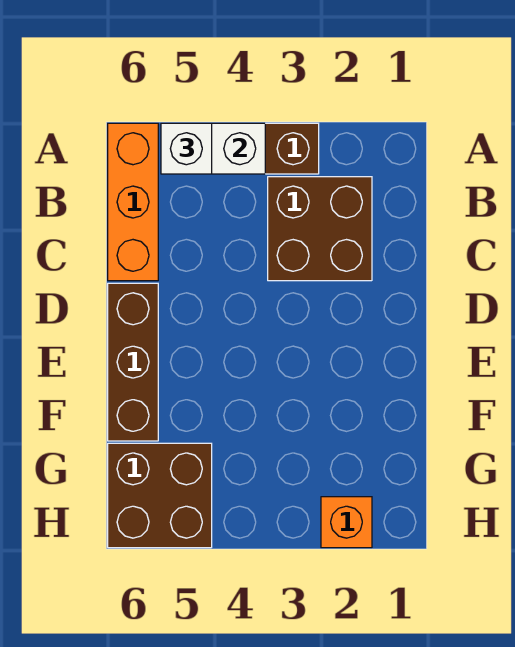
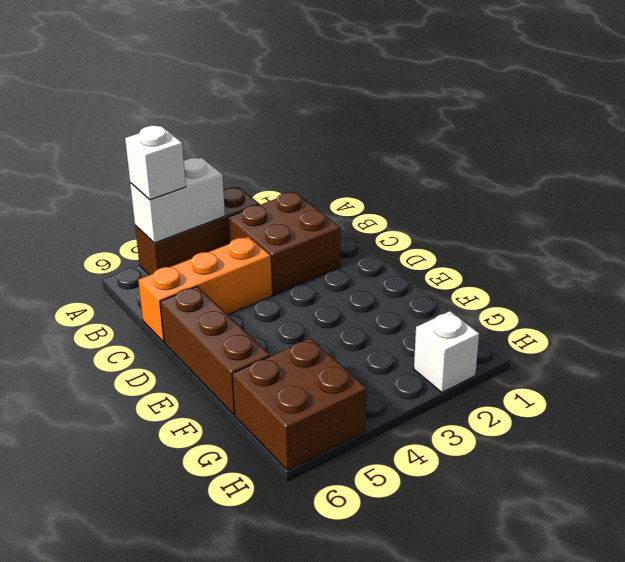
orange 1x3 brick [108,123,158,281] -> orange 1x3 brick turned to [138,237,272,342]
orange 1x1 brick [321,497,372,548] -> white 1x1 brick [414,311,479,392]

